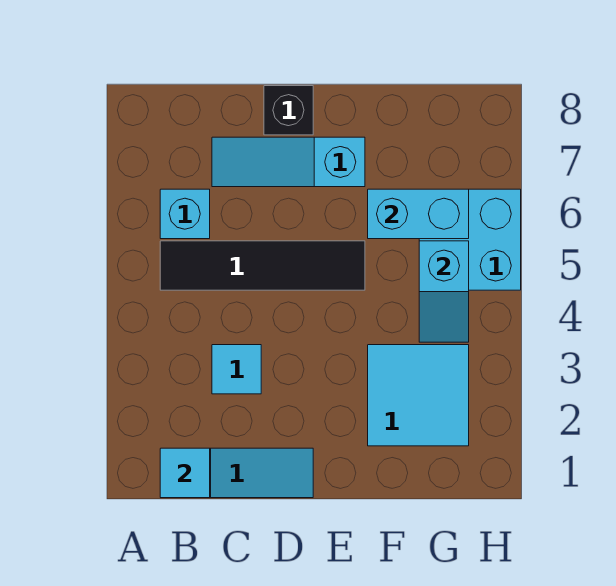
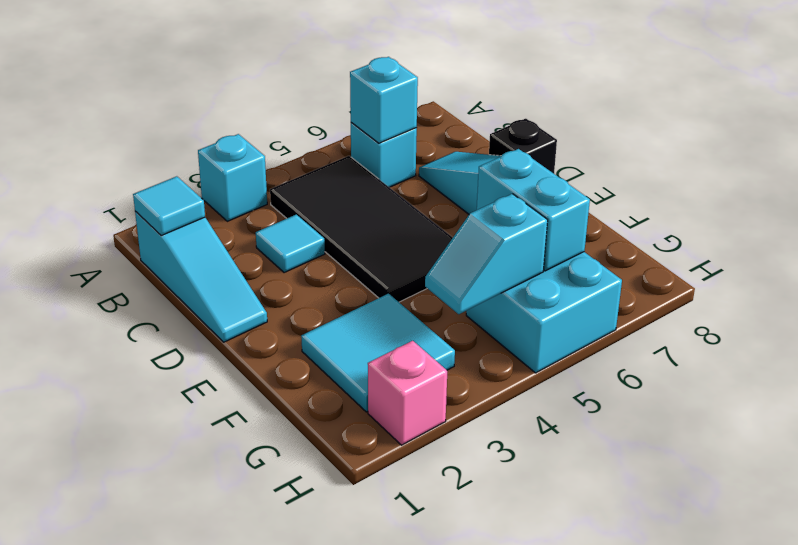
none -> cyan 1x1 brick [198,134,267,221]
black 1x4 tile [160,241,365,290] -> black 2x4 tile [270,156,453,302]
none -> cyan 1x1 brick [350,57,418,143]
none -> pink 1x1 brick [368,341,447,445]

